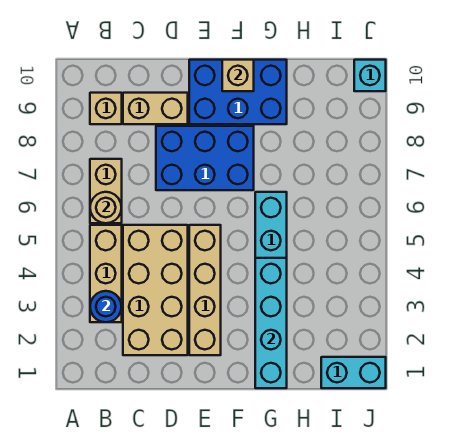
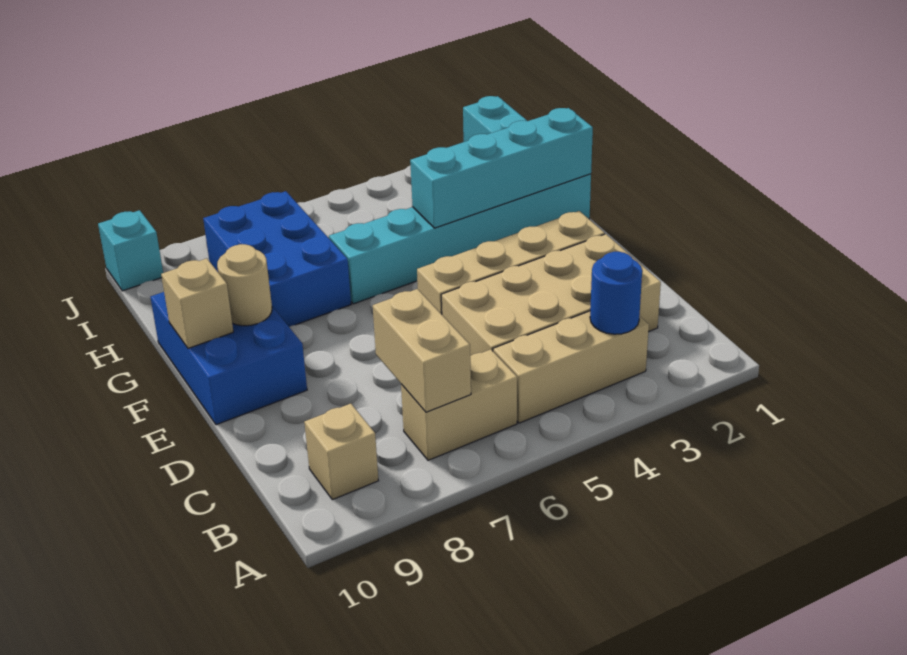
tan 1x1 round brick [90,192,122,223] -> tan 1x1 round brick moved to [217,244,272,326]
tan 1x2 brick [123,93,188,124] -> tan 1x2 brick moved to [373,289,471,412]
blue 2x3 brick [156,126,254,190] -> blue 2x3 brick moved to [203,191,351,327]

